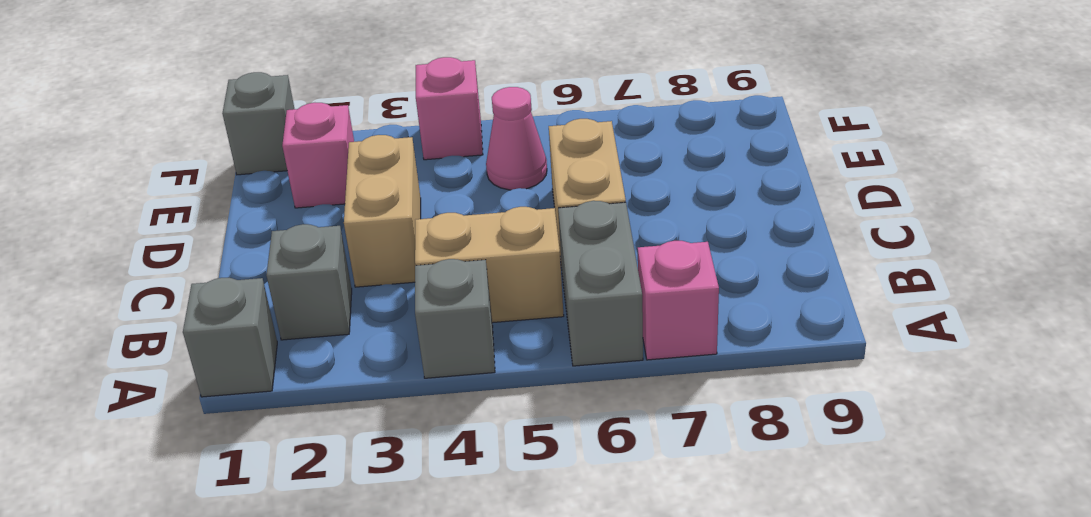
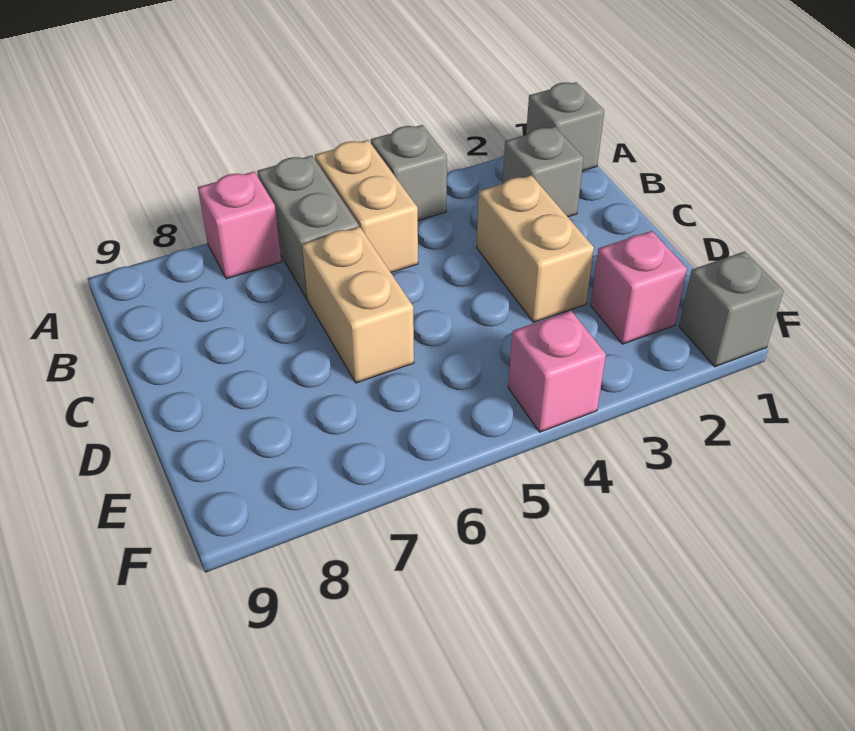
tan 1x2 brick [415,207,564,323] -> tan 1x2 brick turned to [315,140,418,272]
pink 1x1 cone [486,87,547,190] -> none

